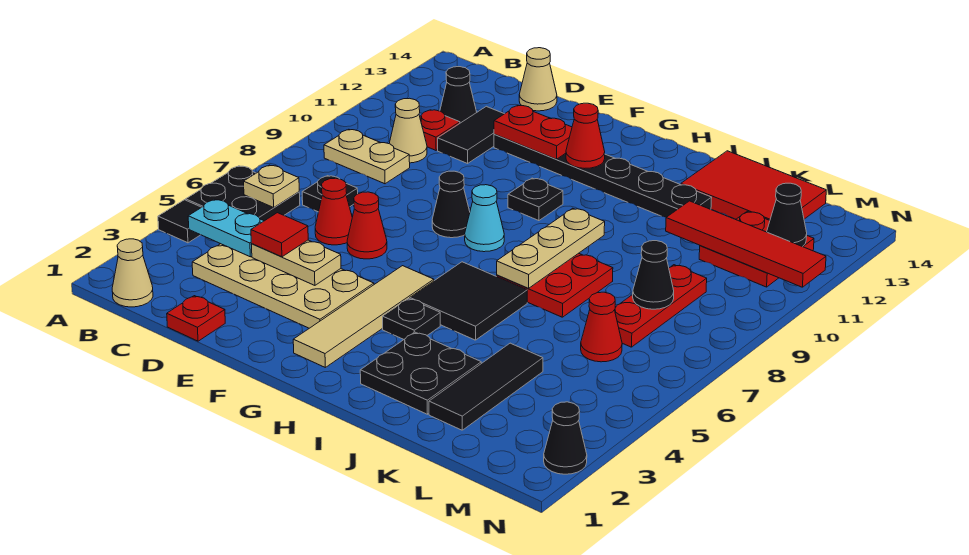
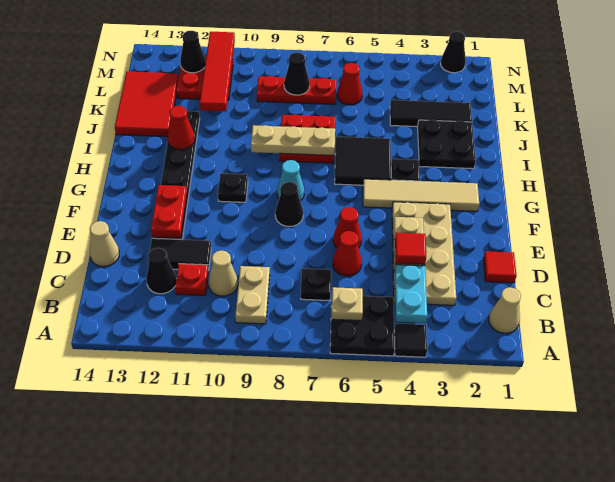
red 1x1 plate [167,296,225,341] -> red 1x1 tile [483,251,517,283]
red 1x1 cone [566,103,605,168] -> red 1x1 cone moved to [168,106,195,150]

